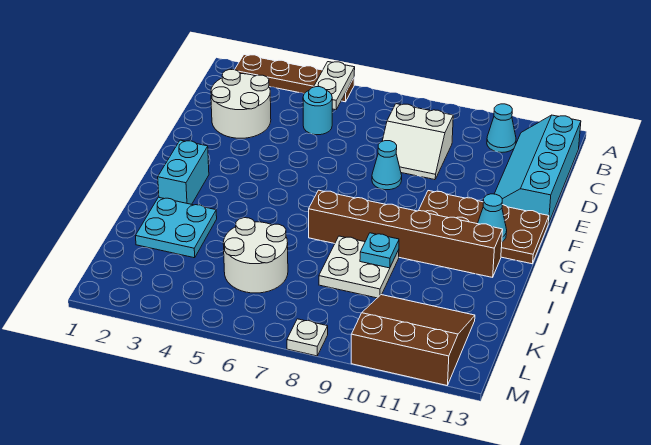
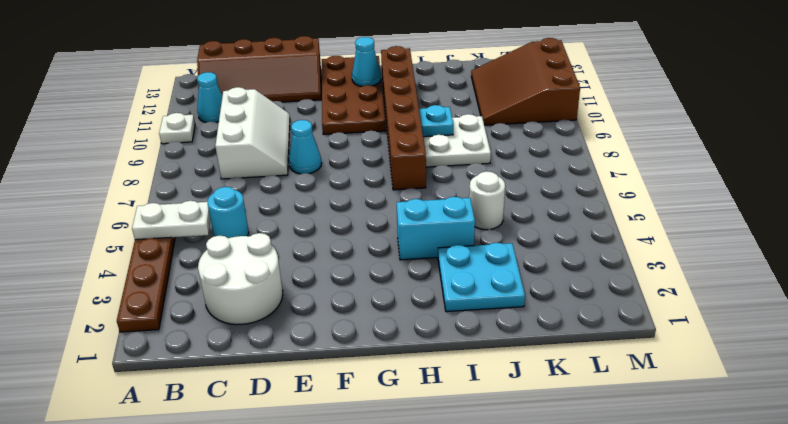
cyan 2x4 slope [494,115,581,224] -> brown 2x4 slope [197,36,321,102]
white 2x2 slope [383,104,453,180] -> white 2x3 slope [215,87,290,179]
cyan 1x2 brick [158,140,209,204] -> cyan 1x2 brick moved to [397,197,475,260]
white 2x2 round brick [223,218,288,293] -> white 1x1 round brick [469,171,505,230]
white 1x1 plate [287,319,328,356] -> white 1x1 plate moved to [159,113,195,144]

